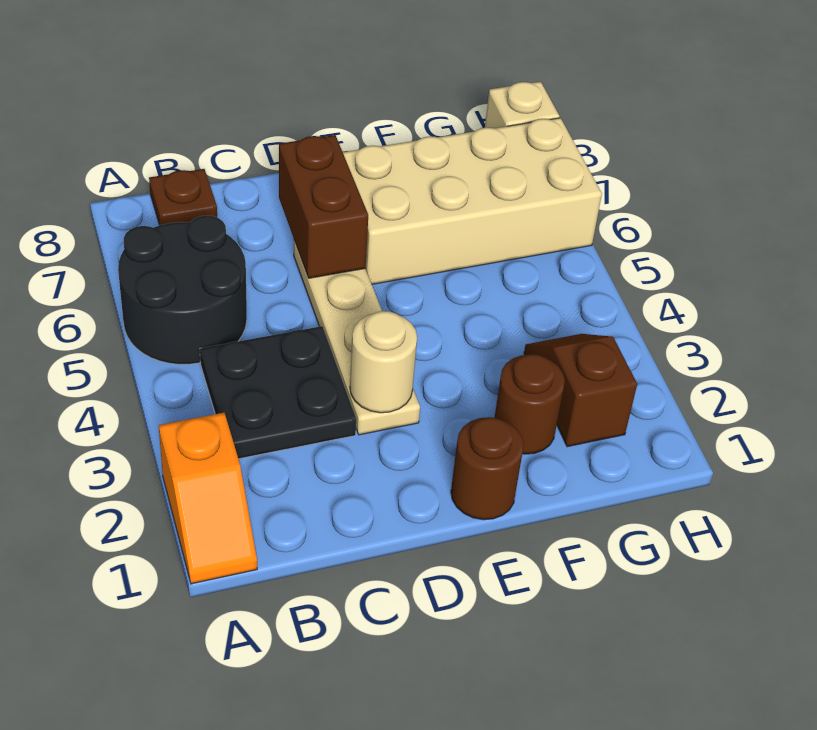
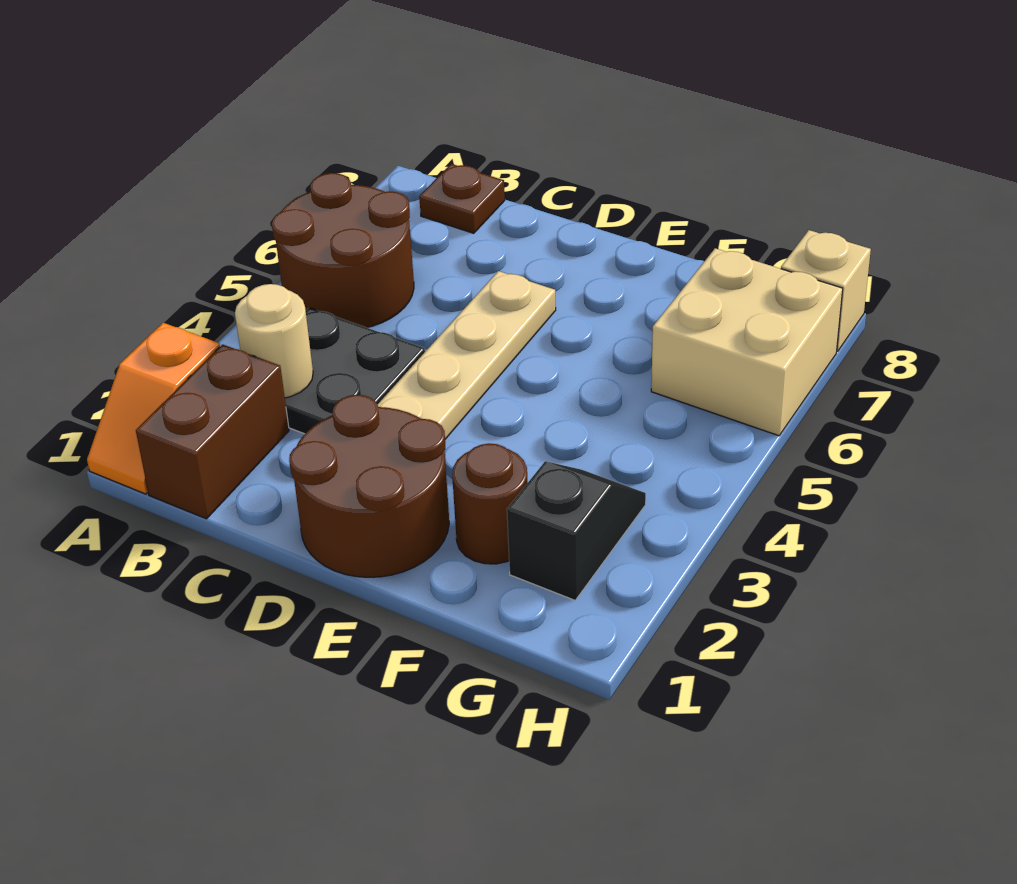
black 2x2 round brick [118,216,247,364] -> brown 2x2 round brick [272,173,414,328]
tan 1x1 round brick [350,311,417,413] -> tan 1x1 round brick moved to [235,284,313,398]
brown 1x2 brick [279,135,368,278] -> brown 1x2 brick moved to [136,344,289,519]
brown 1x1 round brick [451,417,524,520] -> brown 2x2 round brick [289,395,449,577]
tan 2x4 brick [343,118,602,284] -> tan 2x2 brick [651,248,843,436]
brown 1x2 slope [524,334,637,447] -> black 1x2 slope [507,461,646,600]

